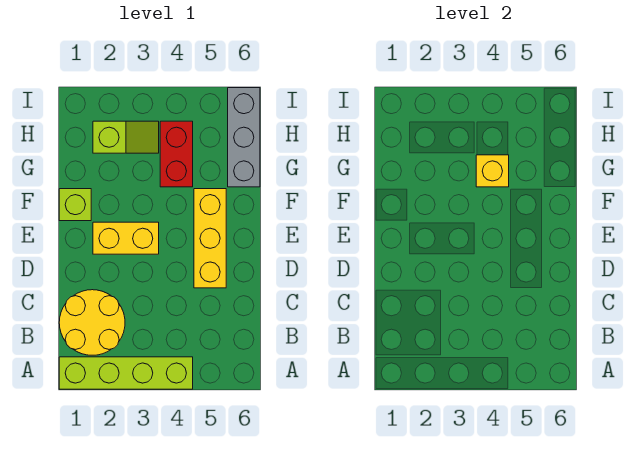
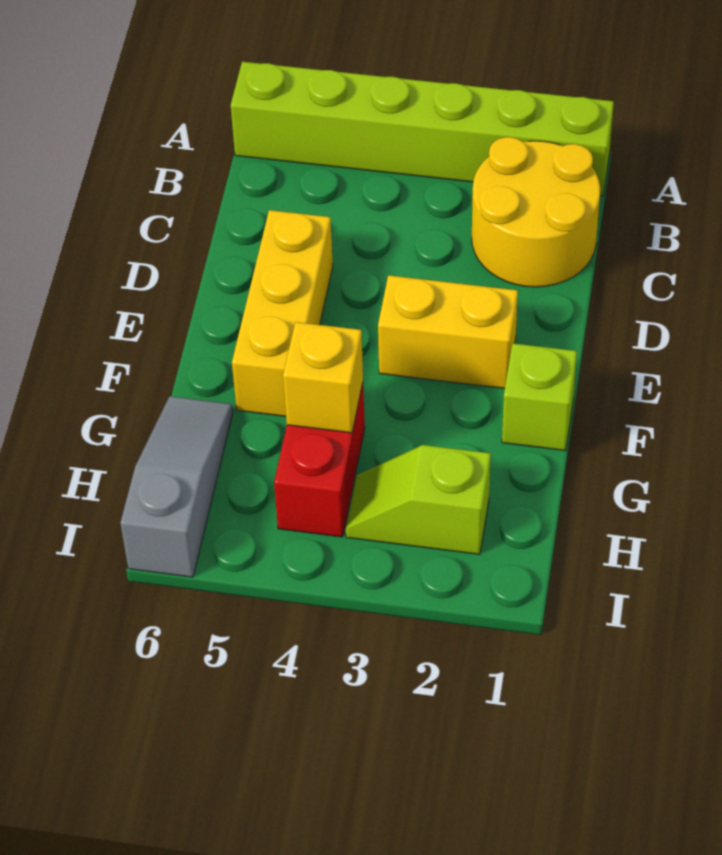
lime 1x4 brick [59,357,193,389] -> lime 1x6 brick [231,62,614,196]
grey 1x3 brick [228,88,260,187] -> grey 1x3 slope [120,396,233,577]

